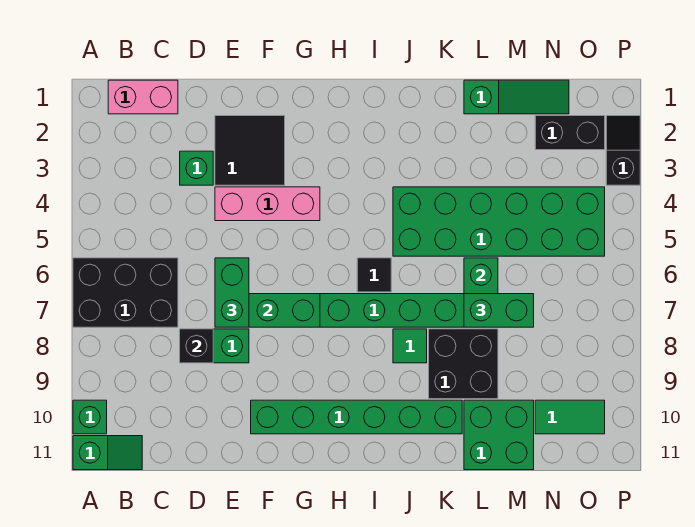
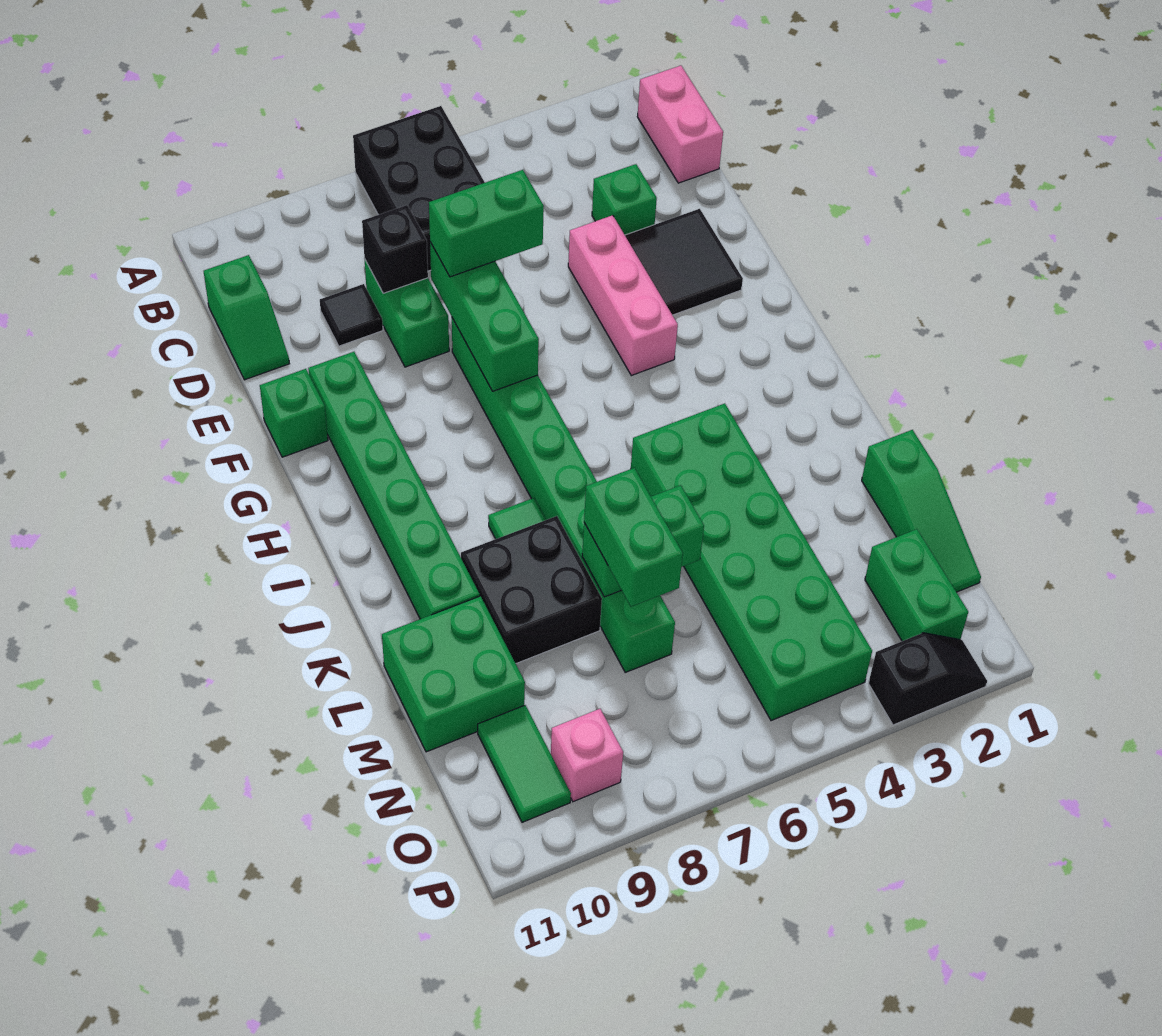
green 1x1 brick [73,400,107,434] -> green 1x1 brick moved to [260,369,328,457]
green 1x2 slope [73,436,142,470] -> green 1x2 slope moved to [204,255,289,380]
black 1x1 tile [357,258,391,292] -> black 1x1 tile moved to [320,284,383,346]
black 1x2 brick [535,116,605,150] -> green 1x2 brick [865,529,968,641]
none -> pink 1x1 brick [551,709,623,802]

